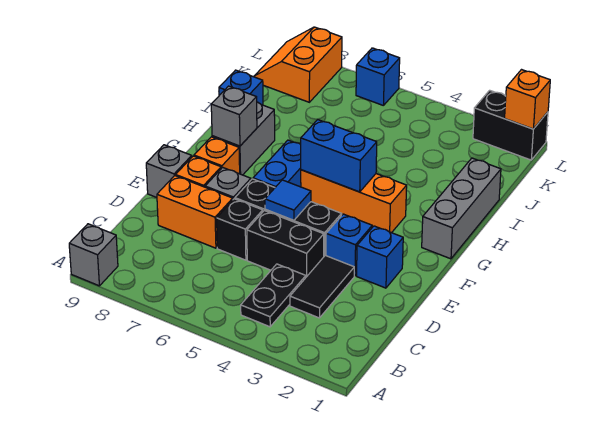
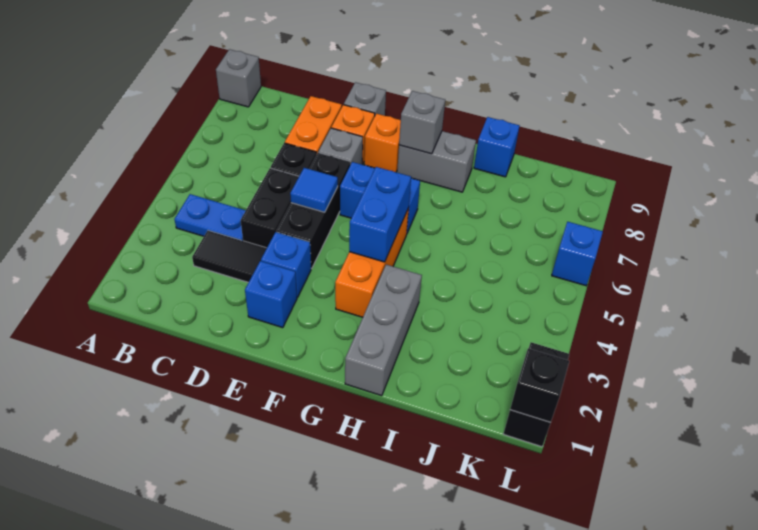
black 1x2 plate [241,264,306,327] -> blue 1x2 plate [174,194,246,241]
grey 1x3 brick [422,158,501,259] -> grey 1x3 brick turned to [345,265,422,396]
orange 2x2 slope [254,27,342,102] -> none
orange 1x1 brick [505,70,550,129] -> black 1x1 brick [510,348,569,423]

